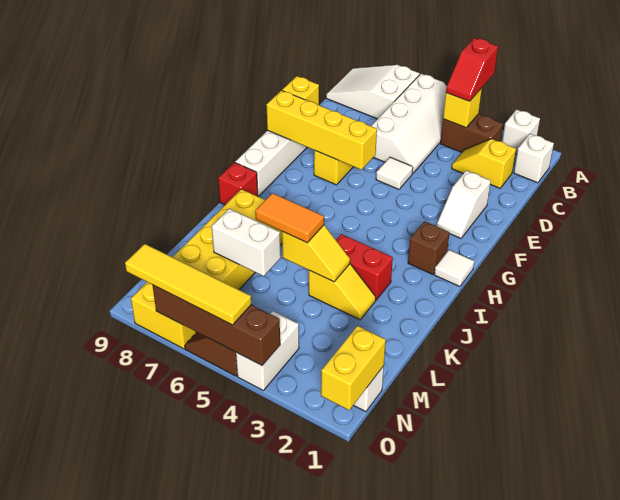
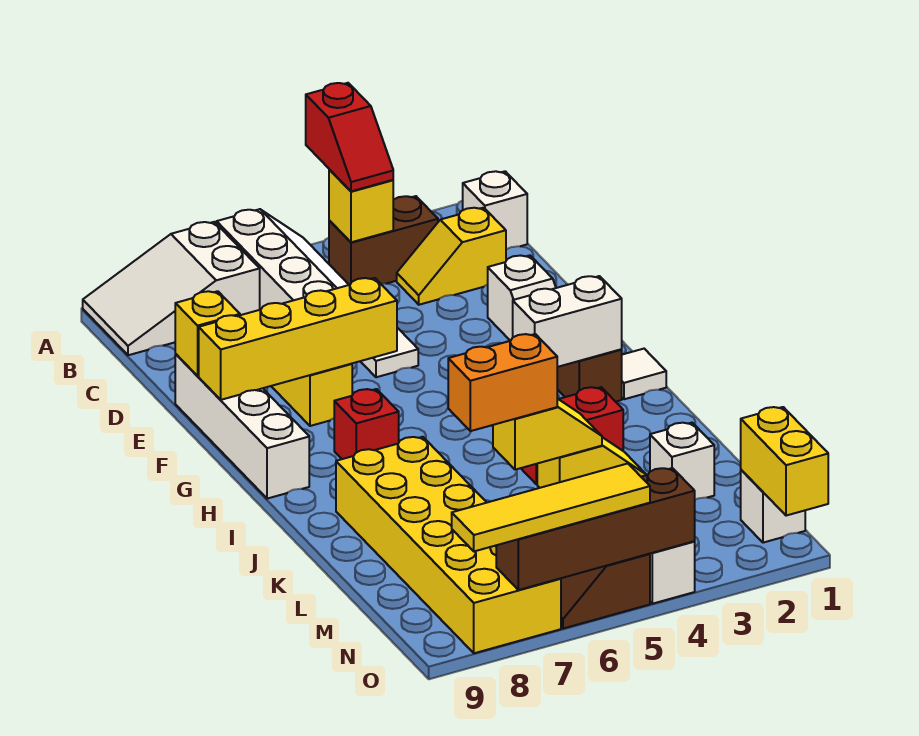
white 1x1 brick [502,110,540,154] -> white 1x1 brick moved to [650,423,714,500]
red 1x1 brick [218,162,258,205] -> red 1x1 brick moved to [334,389,399,459]
orange 1x2 tile [255,193,324,243] -> orange 1x2 brick [448,334,557,431]
white 1x2 brick [212,209,281,276] -> white 1x2 brick moved to [513,276,622,367]

